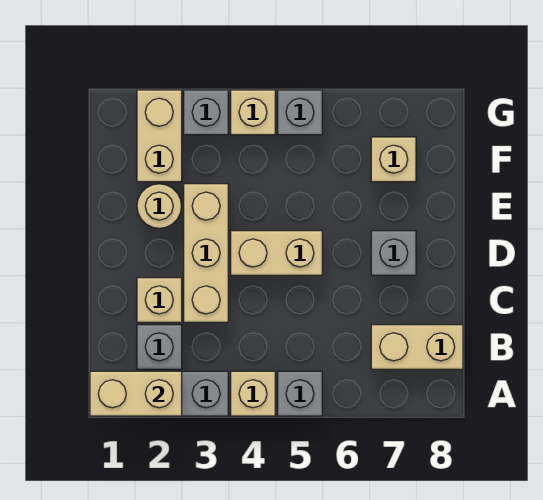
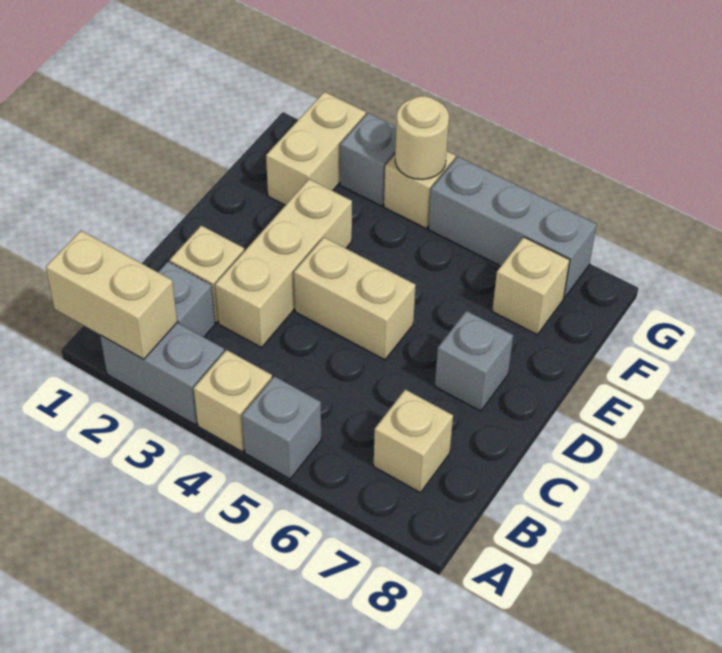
tan 1x2 brick [371,325,463,369] -> tan 1x1 brick [374,390,453,493]
tan 1x1 round brick [137,184,182,228] -> tan 1x1 round brick moved to [395,96,449,180]
grey 1x1 brick [278,90,322,135] -> grey 1x3 brick [428,157,597,298]

